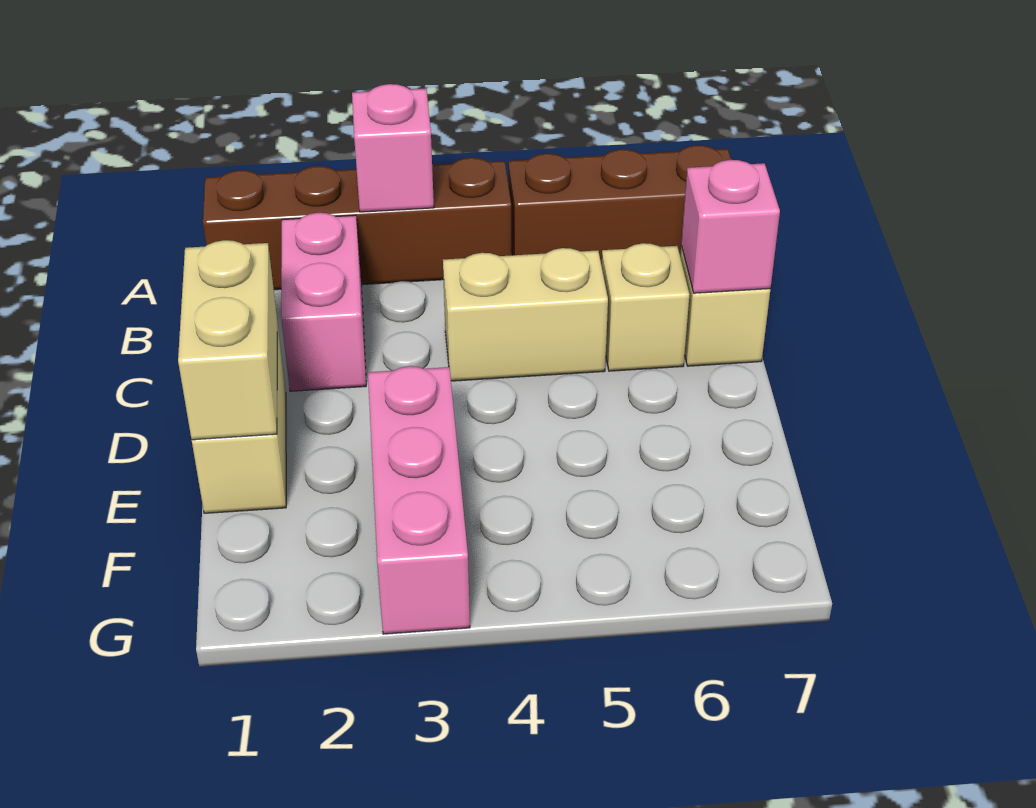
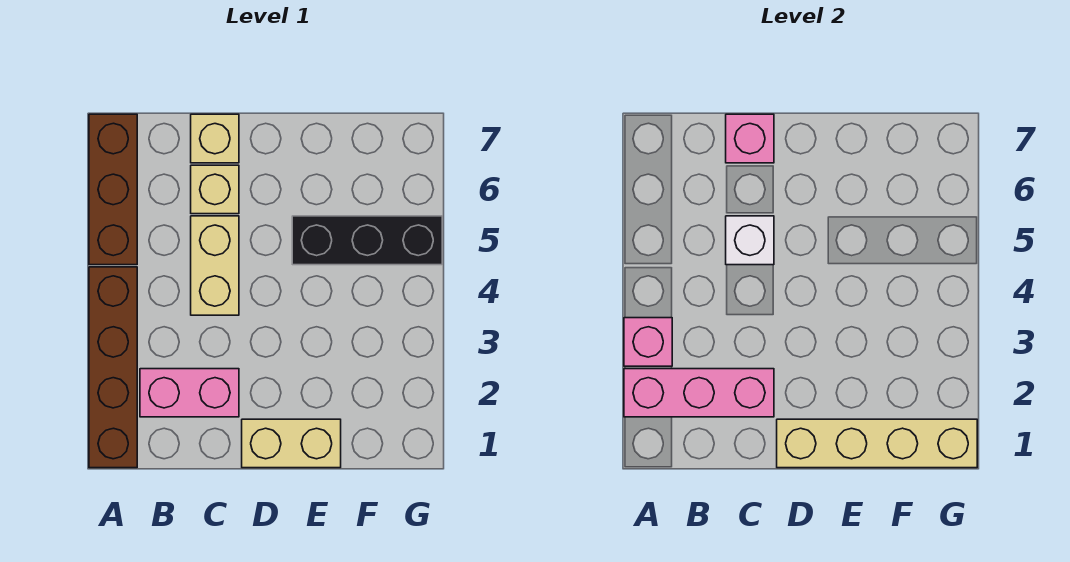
none -> white 1x1 brick [726,216,774,265]
tan 1x2 brick [178,240,277,440] -> tan 1x4 brick [777,419,977,468]
pink 1x3 brick [368,366,470,634] -> pink 1x3 brick moved to [624,369,774,417]
none -> black 1x3 brick [292,216,442,265]

